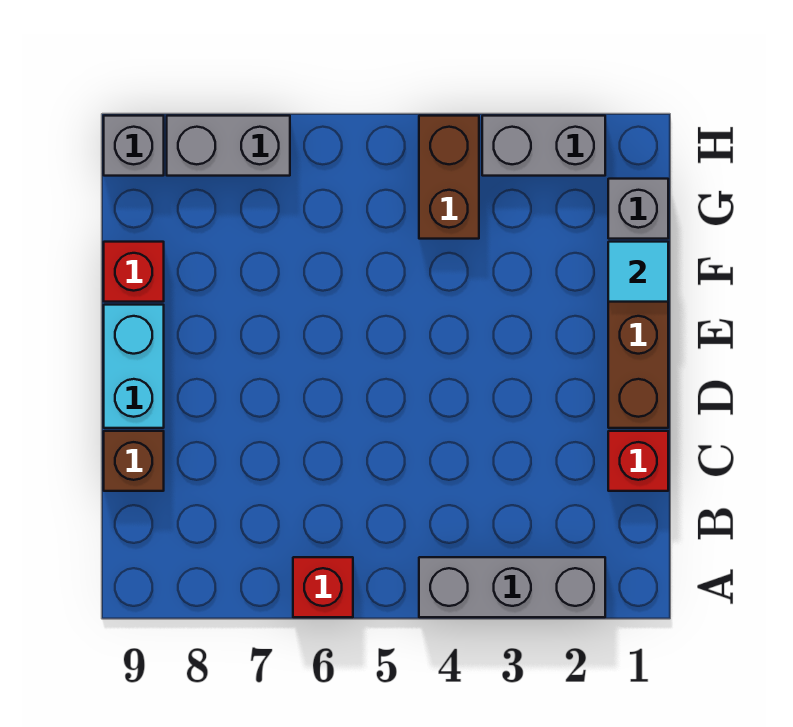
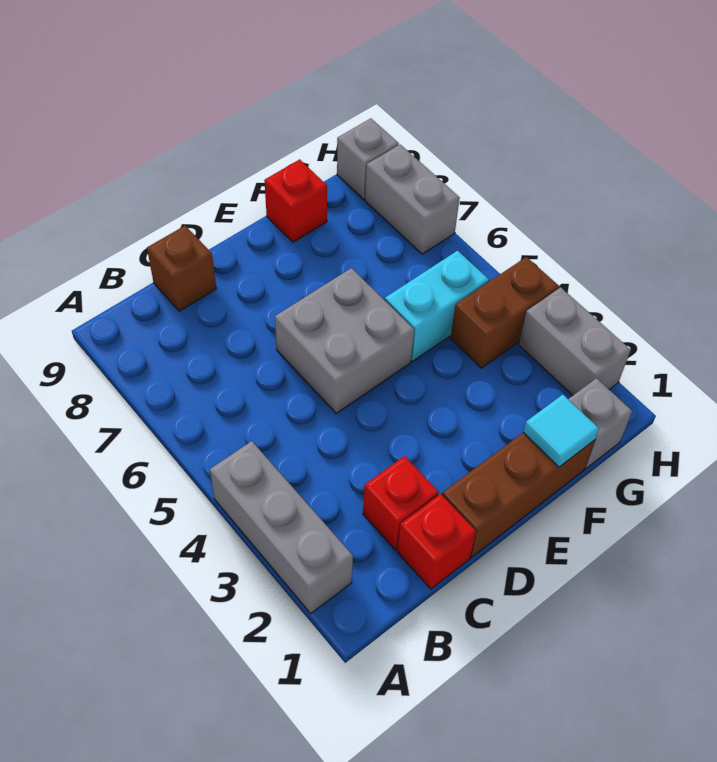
red 1x1 brick [293,557,353,617] -> red 1x1 brick moved to [363,456,439,550]
none -> grey 2x2 brick [275,268,414,413]
cyan 1x2 brick [104,305,164,428] -> cyan 1x2 brick moved to [385,251,489,361]

